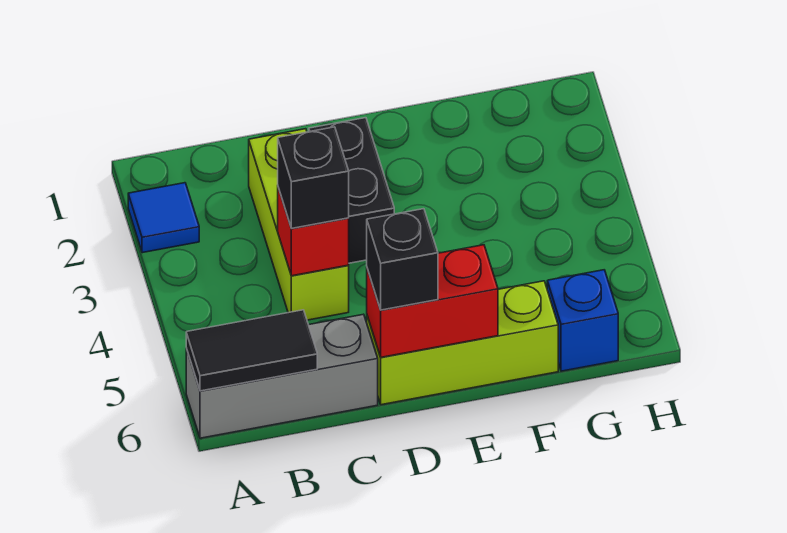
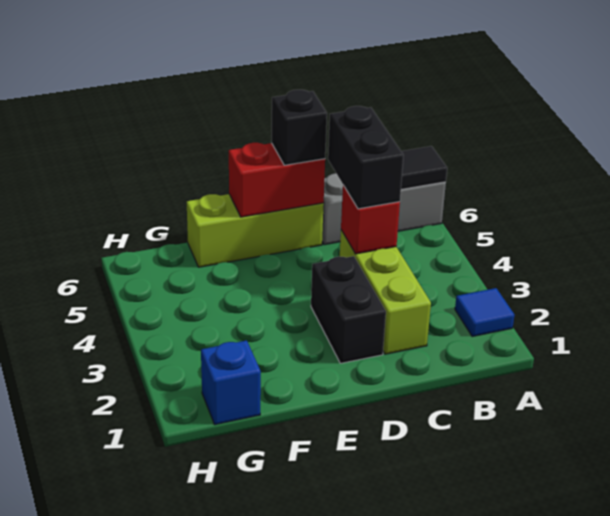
black 1x1 brick [278,127,349,228] -> black 1x2 brick [328,106,404,209]
blue 1x1 brick [547,270,618,371] -> blue 1x1 brick moved to [201,340,261,425]

